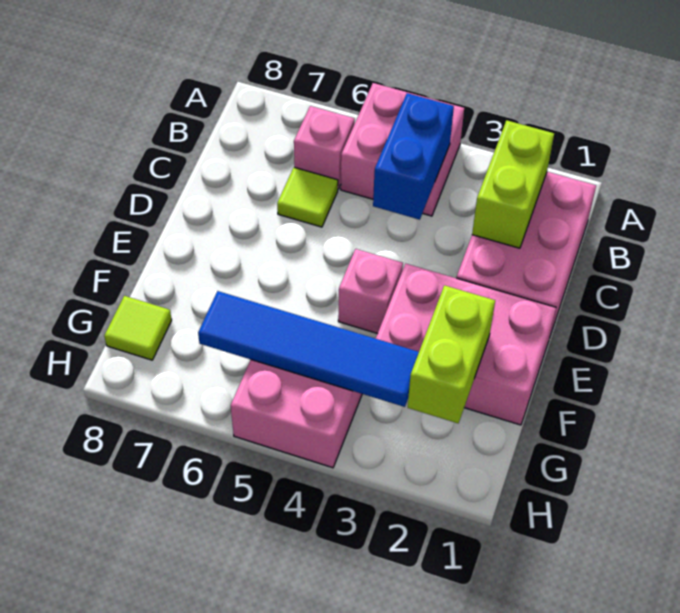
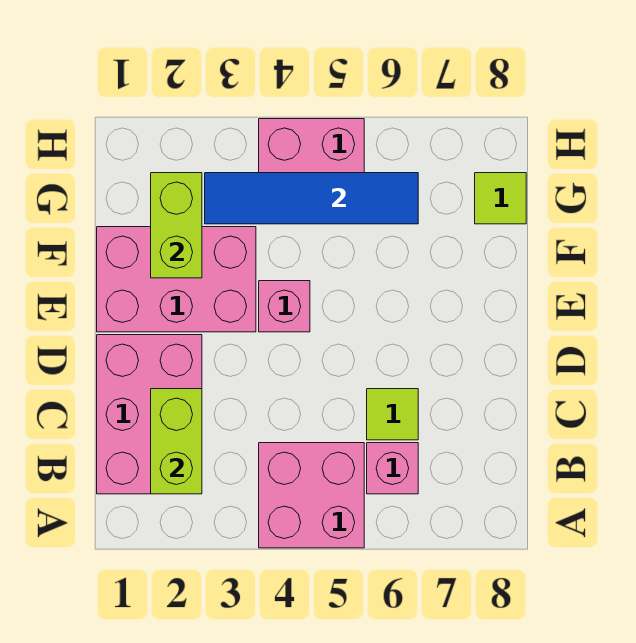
blue 1x2 brick [373,93,454,220] -> none

